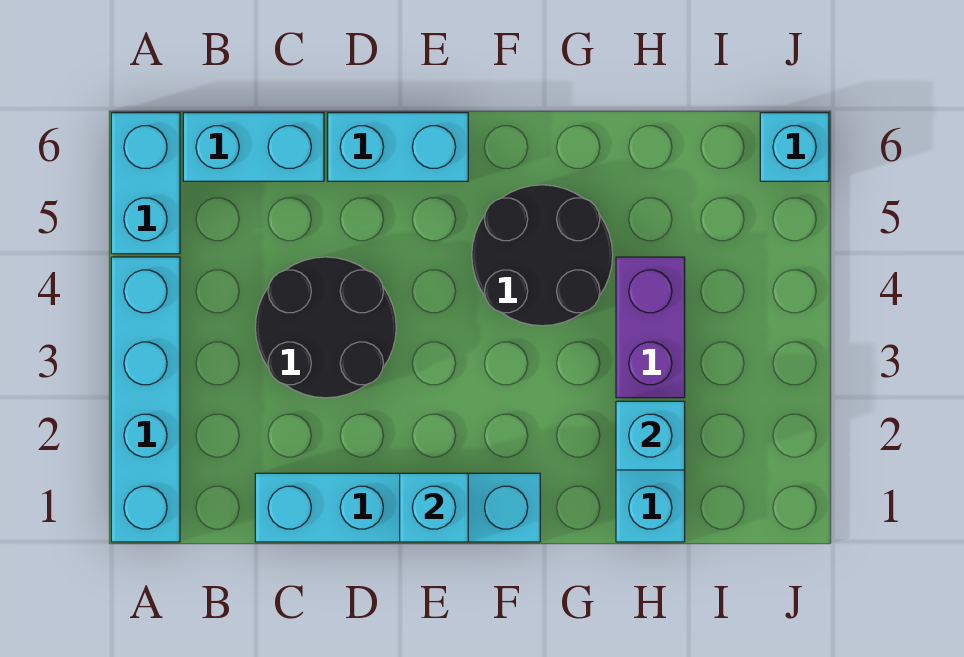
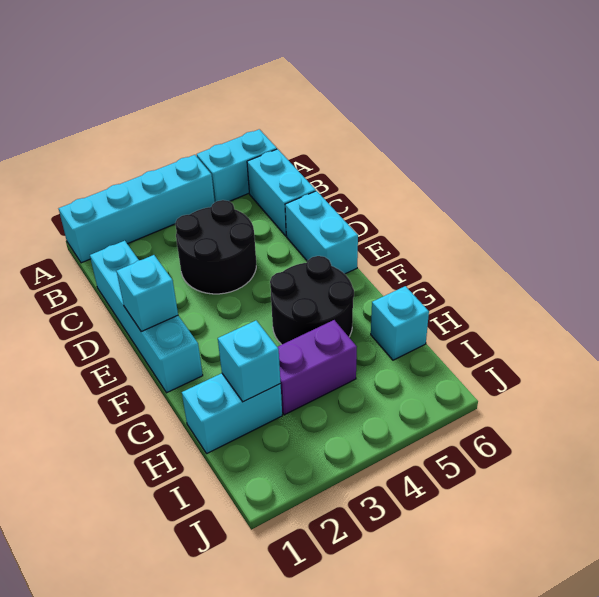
cyan 1x1 brick [760,113,829,181] -> cyan 1x1 brick moved to [371,286,429,360]

